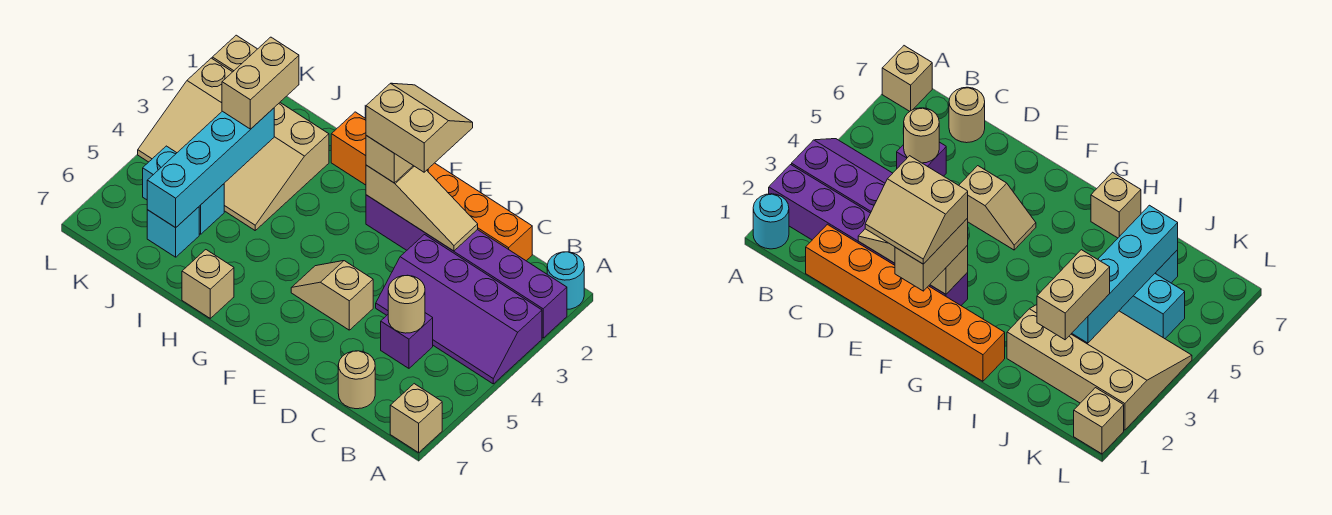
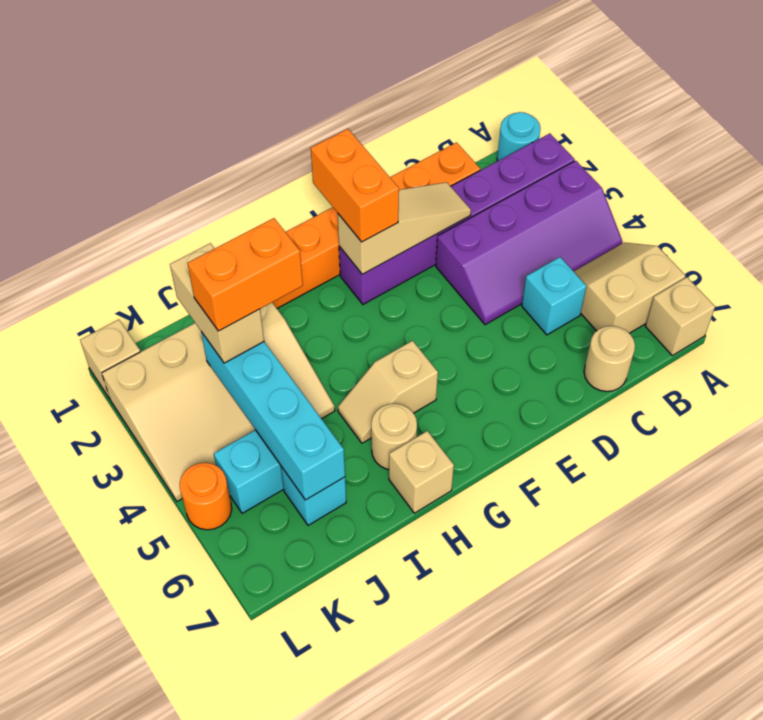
purple 1x1 brick [381,313,433,368] -> cyan 1x1 brick [522,257,586,335]
tan 1x1 round brick [388,275,425,333] -> tan 1x1 round brick moved to [371,404,417,469]
tan 2x2 slope [366,83,473,172] -> tan 2x2 slope moved to [574,243,685,333]
tan 1x2 slope [291,261,373,330] -> tan 1x2 slope moved to [338,341,438,443]
tan 1x2 brick [366,136,413,183] -> orange 1x2 brick [311,129,399,242]
none -> orange 1x2 brick [187,218,303,331]
none -> orange 1x1 round brick [180,463,232,530]

